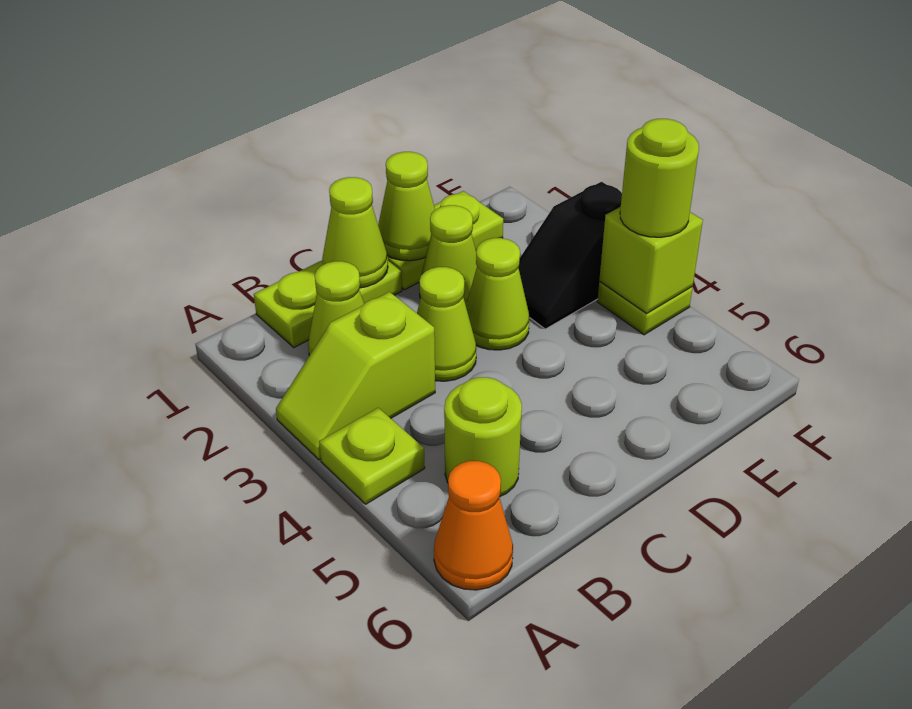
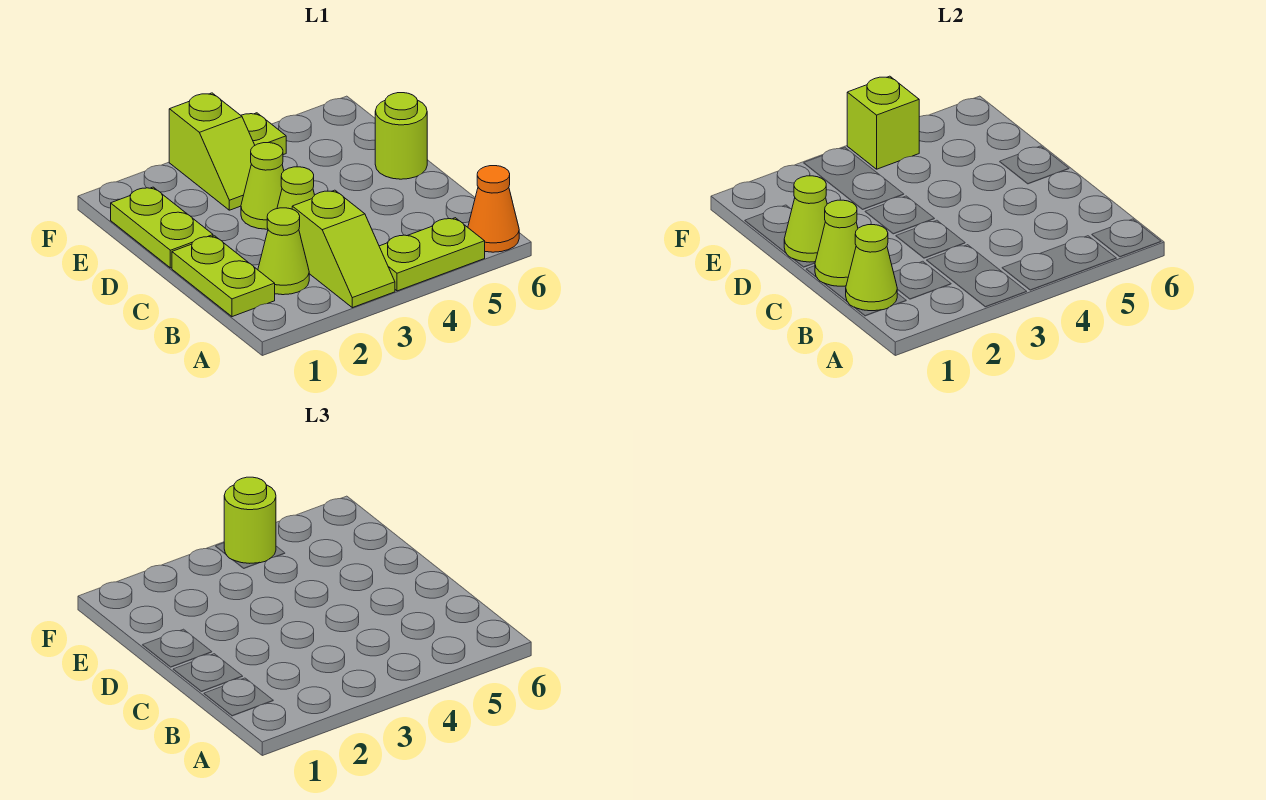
lime 1x1 plate [319,408,425,504] -> lime 1x2 plate [379,218,485,291]
lime 1x1 round brick [444,377,522,496] -> lime 1x1 round brick moved to [375,93,427,179]
lime 1x1 cone [419,205,477,305] -> lime 1x1 cone moved to [846,225,897,311]
black 1x2 slope [519,182,622,329] -> lime 1x2 slope [169,93,255,210]

